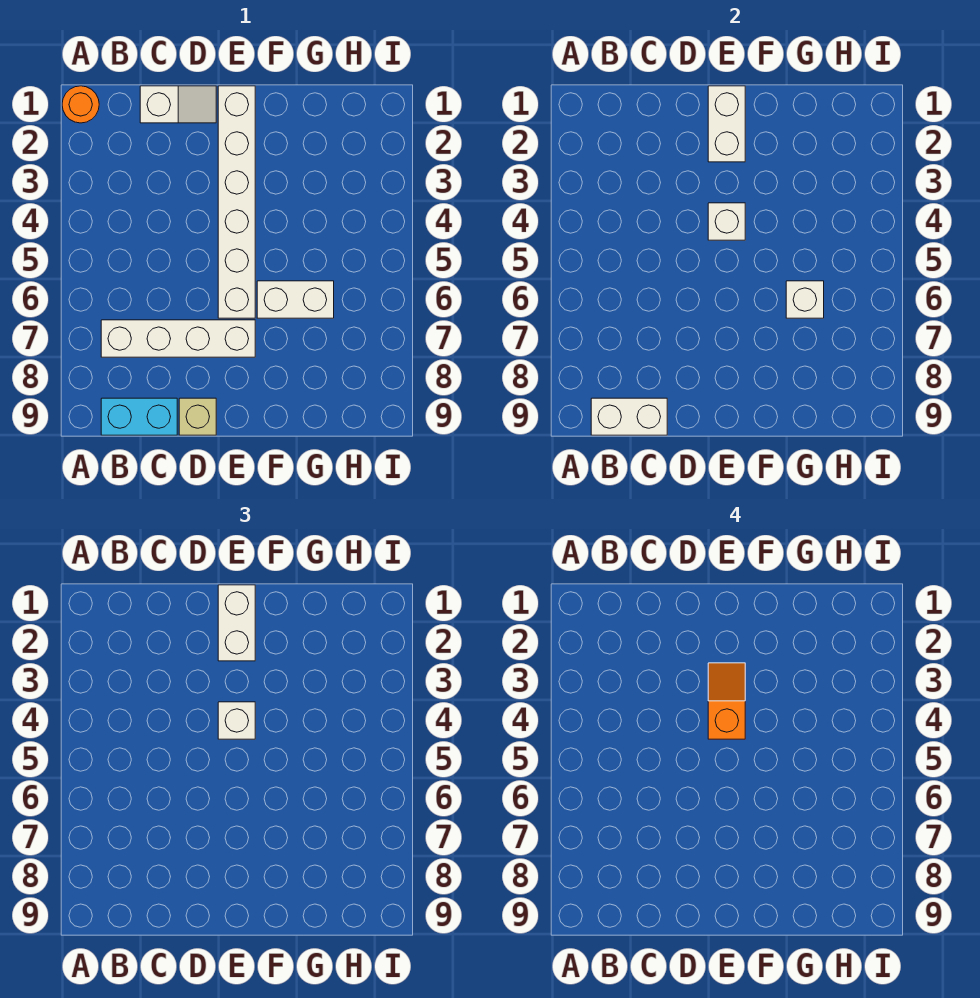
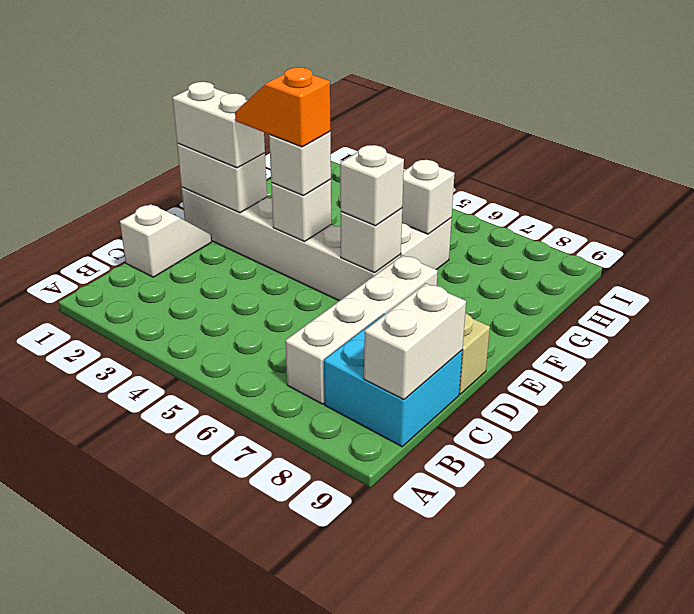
orange 1x1 round brick [62,86,99,123] -> none
cyan 1x2 brick [101,398,177,435] -> cyan 2x2 brick [324,314,462,447]
none -> white 1x1 brick [341,208,402,273]
none -> white 1x1 brick [340,145,404,226]

